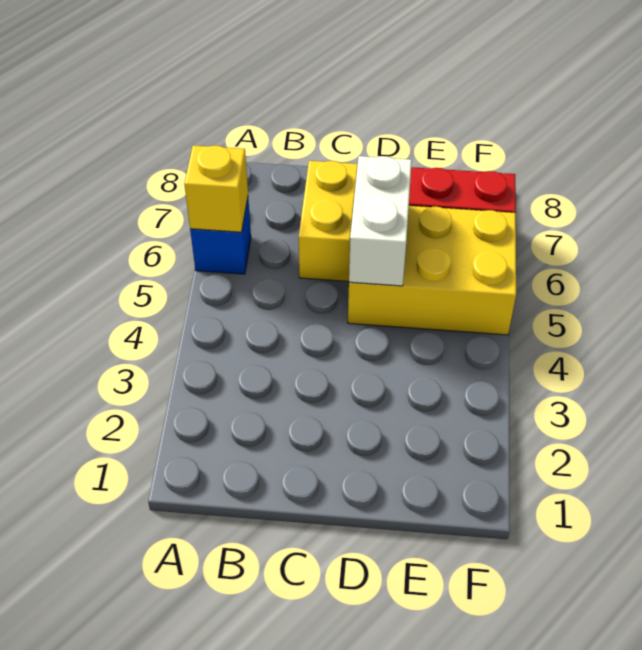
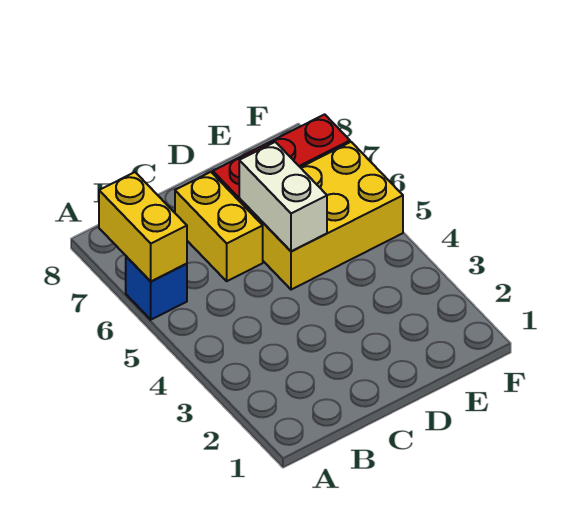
yellow 1x1 brick [184,145,248,232] -> yellow 1x2 brick [99,172,187,281]

